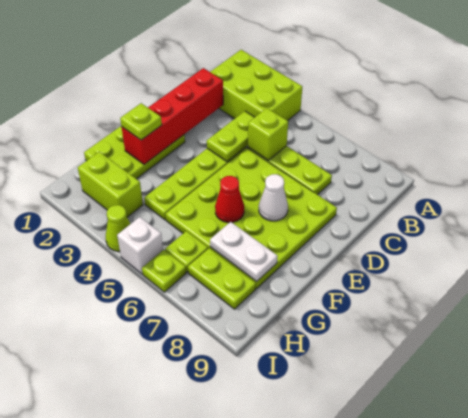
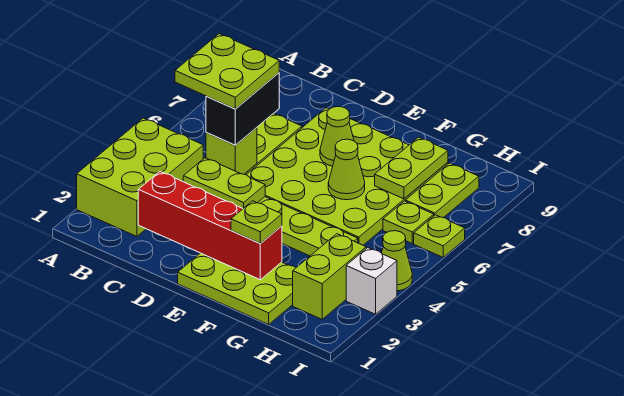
none -> lime 2x2 plate [175,34,279,109]
none -> black 1x2 brick [206,73,279,145]
white 1x1 cone [259,174,288,221] -> lime 1x1 cone [320,107,354,166]
red 1x1 cone [215,176,244,223] -> lime 1x1 cone [328,139,365,200]
white 1x2 plate [210,222,278,282] -> lime 1x2 plate [375,137,448,199]
white 1x1 brick [117,217,163,274] -> white 1x1 brick moved to [346,248,397,314]

